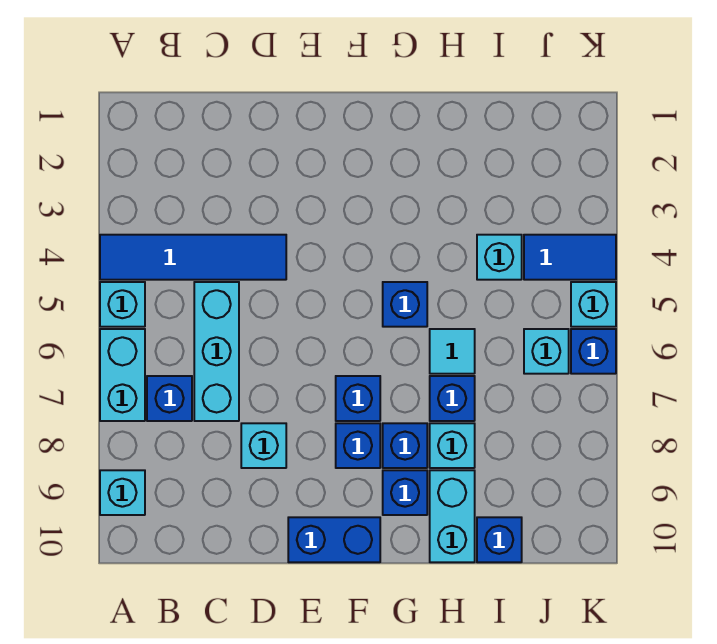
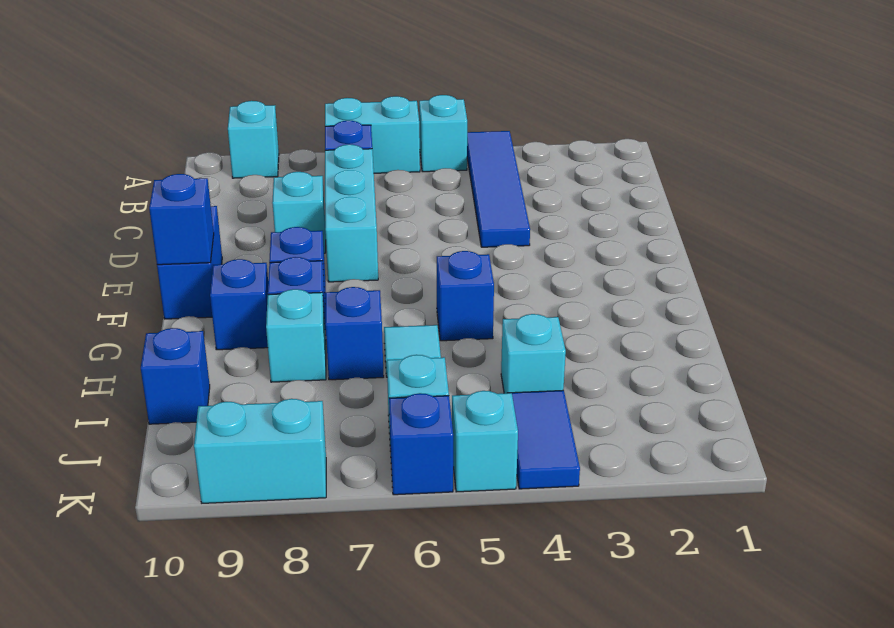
cyan 1x3 brick [194,282,239,421] -> cyan 1x3 brick turned to [325,145,378,282]
blue 1x1 brick [336,376,380,421] -> blue 1x1 brick moved to [149,174,214,265]
cyan 1x2 brick [430,470,475,562] -> cyan 1x2 brick moved to [194,399,326,503]

